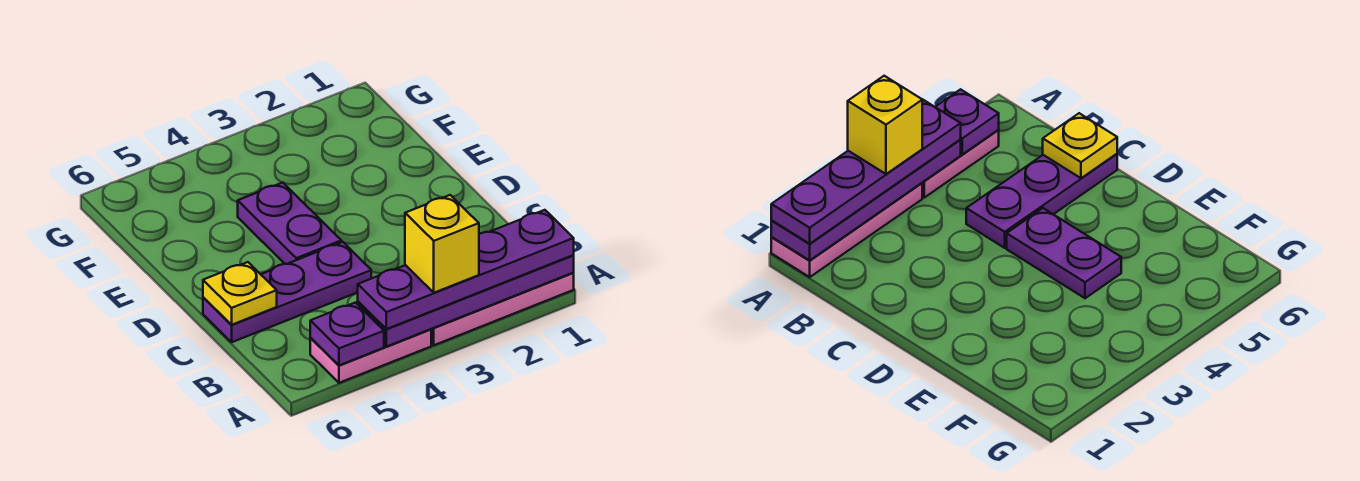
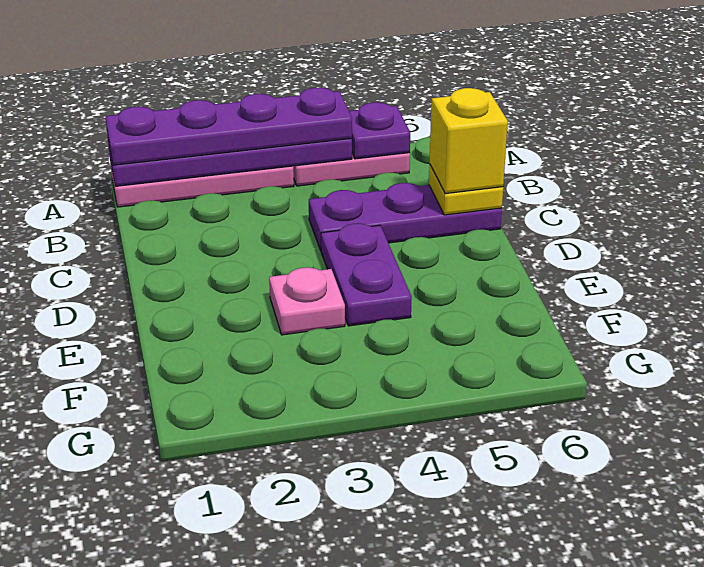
yellow 1x1 brick [405,195,479,293] -> yellow 1x1 brick moved to [429,88,508,194]
none -> pink 1x1 plate [269,267,345,335]

